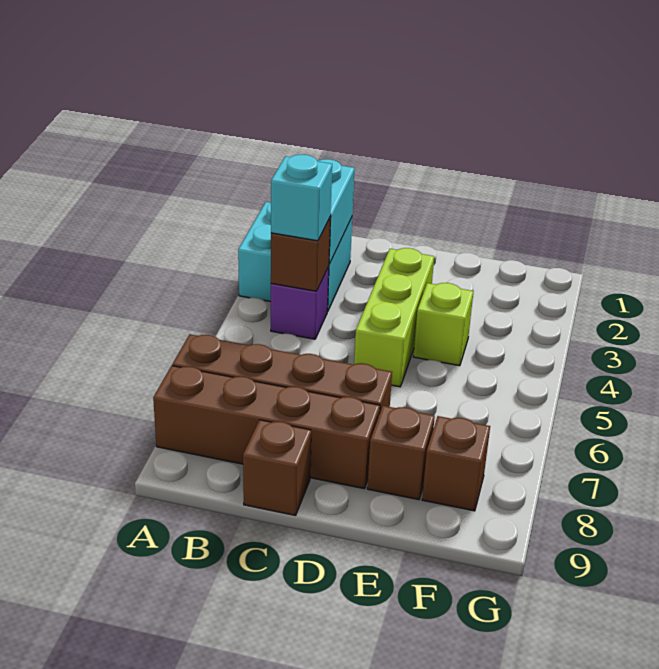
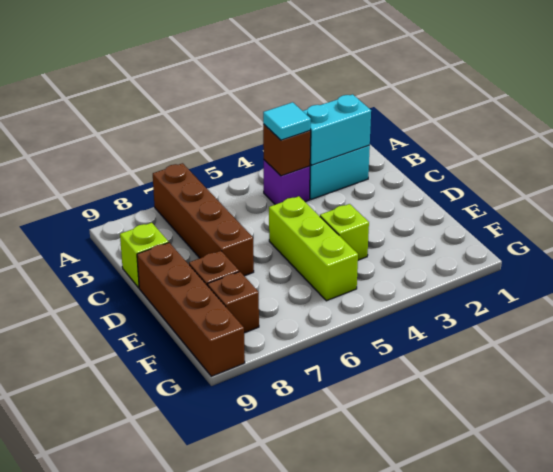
brown 1x4 brick [153,366,380,489] -> brown 1x4 brick moved to [137,243,245,376]
cyan 1x1 brick [271,155,332,241] -> cyan 1x1 tile [263,102,311,140]
brown 1x1 brick [243,420,311,516] -> lime 1x1 brick [120,223,169,288]
lime 1x3 brick [354,248,434,387] -> lime 1x3 brick turned to [269,196,358,301]

